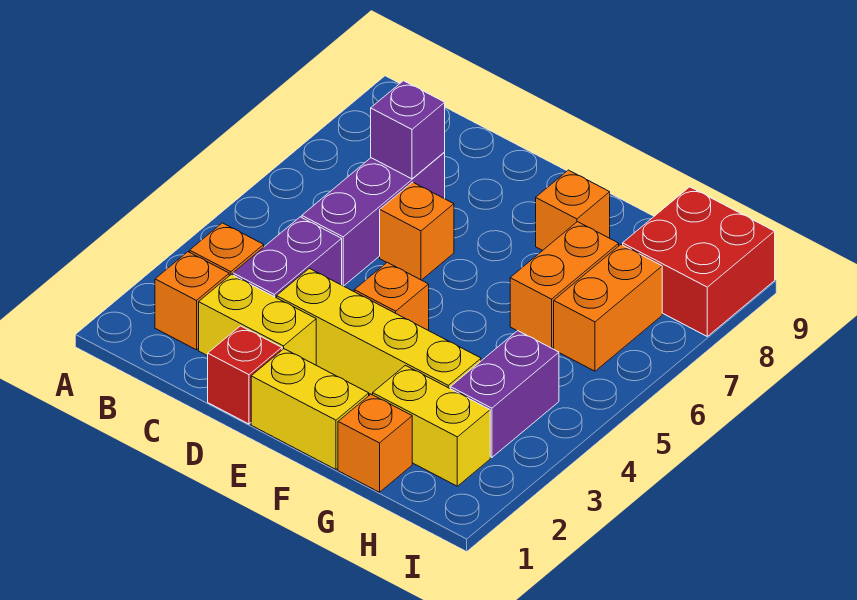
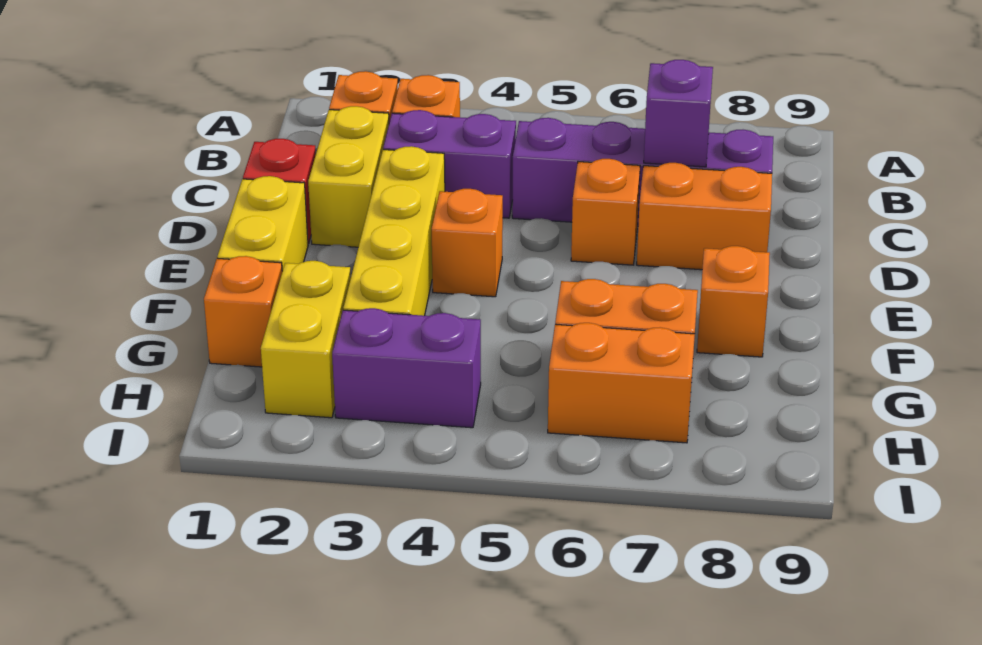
purple 1x3 brick [302,152,445,286] -> purple 1x4 brick [512,118,773,226]
none -> orange 1x2 brick [637,163,772,270]
red 2x2 brick [623,187,775,336] -> none

